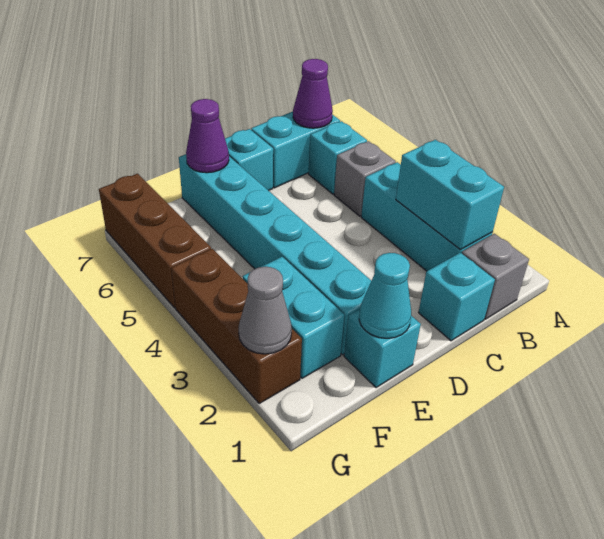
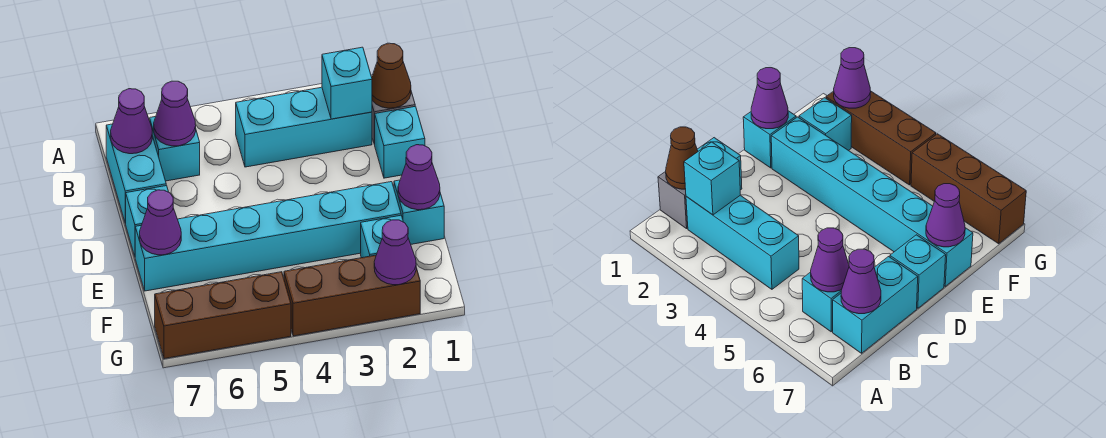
none -> brown 1x1 cone [372,43,411,108]
cyan 1x2 brick [396,140,504,250] -> cyan 1x1 brick [322,47,372,119]
grey 1x1 brick [334,141,396,216] -> none
none -> purple 1x1 cone [154,81,196,146]
cyan 1x1 cone [359,253,411,338] -> purple 1x1 cone [398,145,440,210]
cyan 1x2 brick [243,257,345,378] -> cyan 1x1 brick [361,215,403,258]
grey 1x1 cone [239,267,292,354] -> purple 1x1 cone [374,220,416,285]

